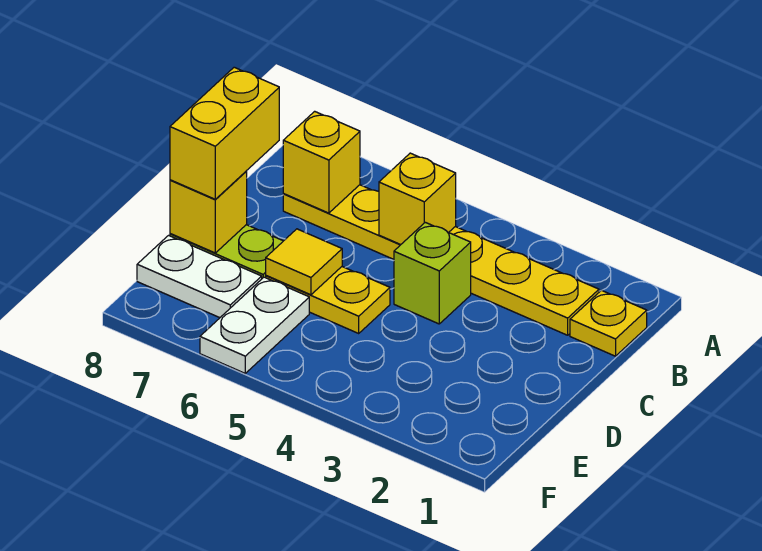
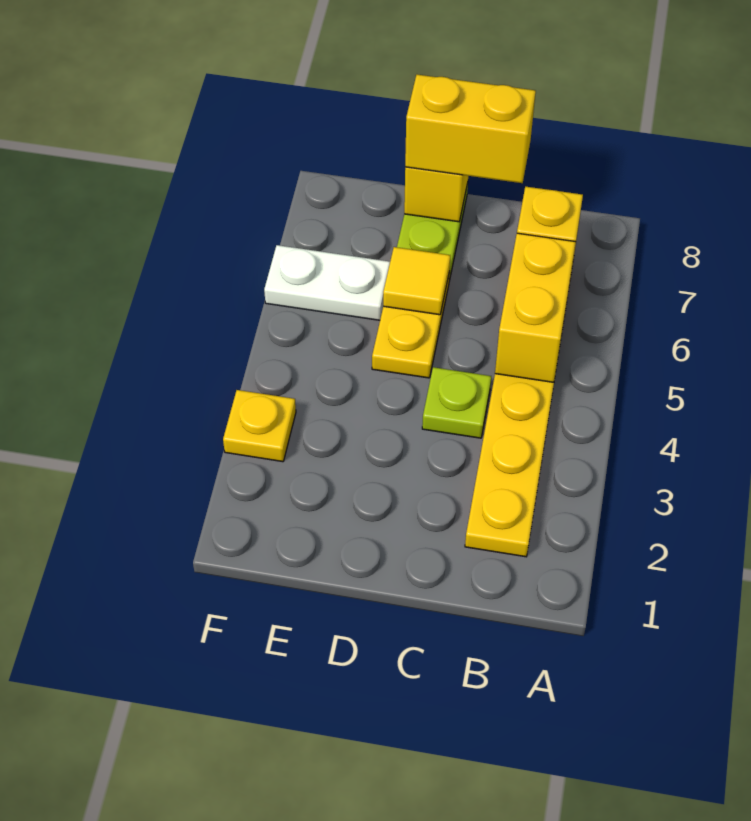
yellow 1x1 plate [570,290,647,356] -> yellow 1x1 plate moved to [223,390,296,462]
yellow 1x1 brick [379,153,456,245] -> yellow 1x2 brick [495,233,576,382]
lime 1x1 brick [394,222,471,324] -> lime 1x1 plate [422,367,491,438]
white 1x2 plate [137,236,262,318] -> none

